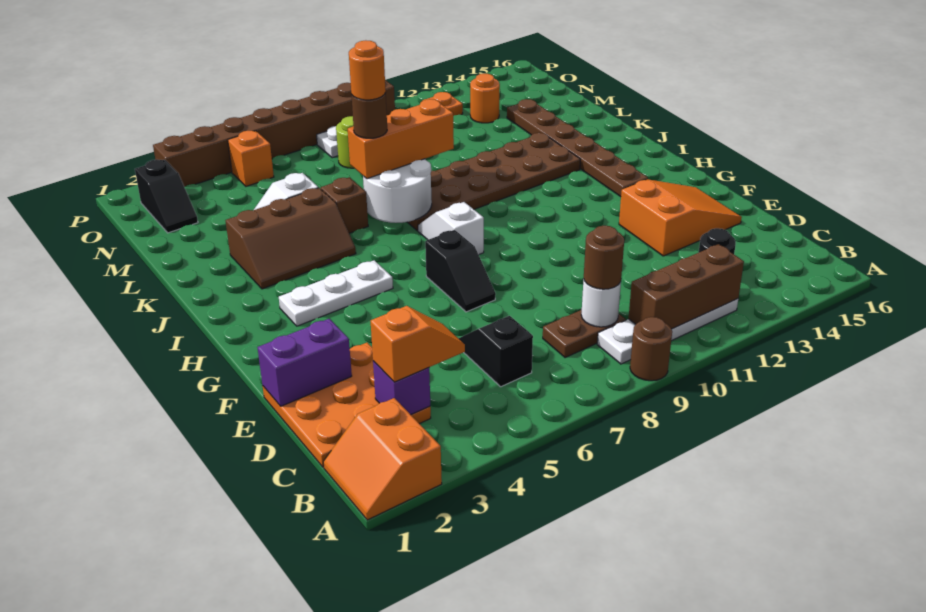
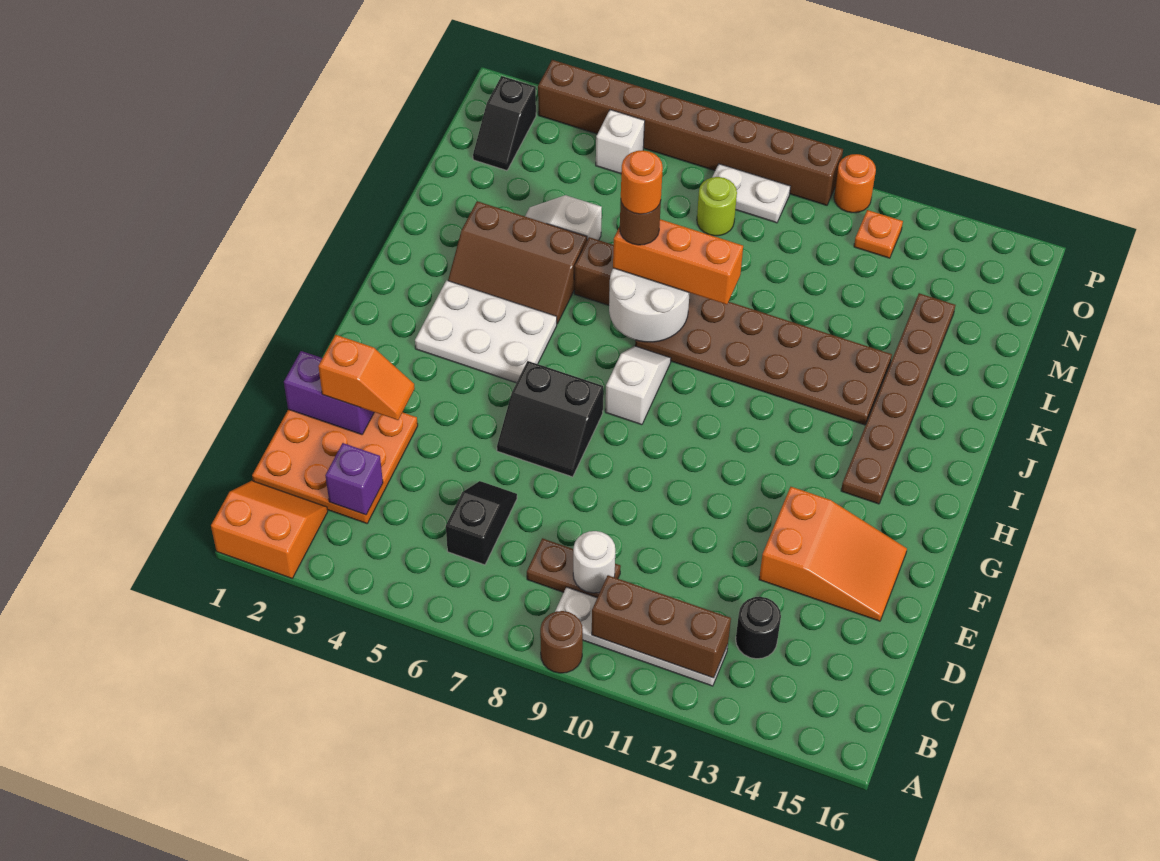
orange 2x2 slope [323,398,442,520] -> orange 2x2 slope turned to [211,481,328,578]
orange 1x2 slope [371,306,465,382] -> orange 1x2 slope moved to [318,335,415,420]
brown 1x1 round brick [584,226,624,289] -> none
black 1x2 slope [425,230,496,312] -> black 2x2 slope [497,361,603,477]
white 1x3 plate [279,260,393,326] -> white 2x3 plate [415,280,557,383]
orange 1x1 round brick [470,74,500,123] -> orange 1x1 round brick moved to [834,154,876,213]
orange 1x1 brick [228,131,274,186] -> white 1x1 brick [596,110,645,174]

